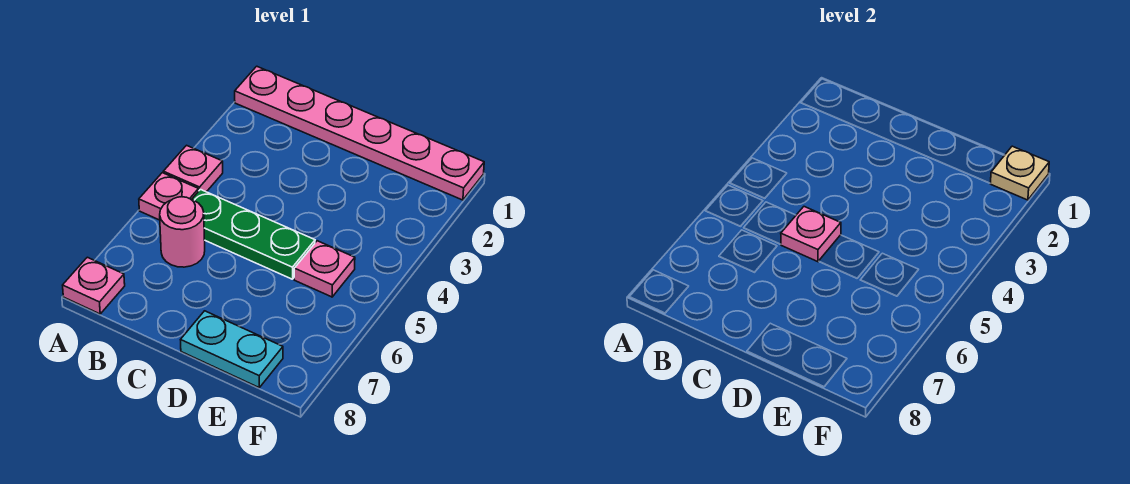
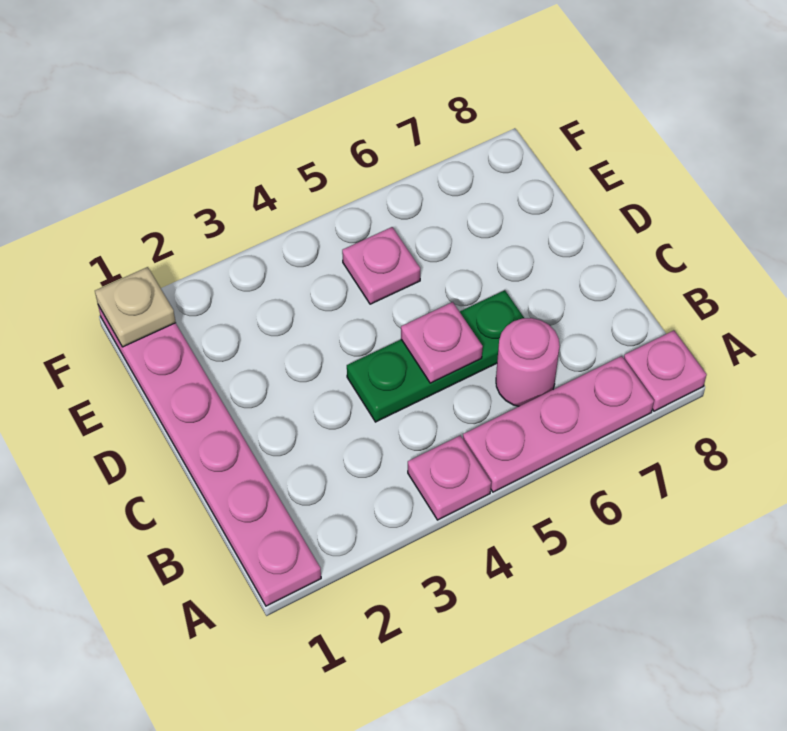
pink 1x1 plate [139,173,199,220] -> pink 1x3 plate [463,356,654,492]
green 1x3 plate [192,189,315,279] -> green 1x3 plate turned to [347,290,524,422]
cyan 1x2 plate [181,311,283,387] -> none

